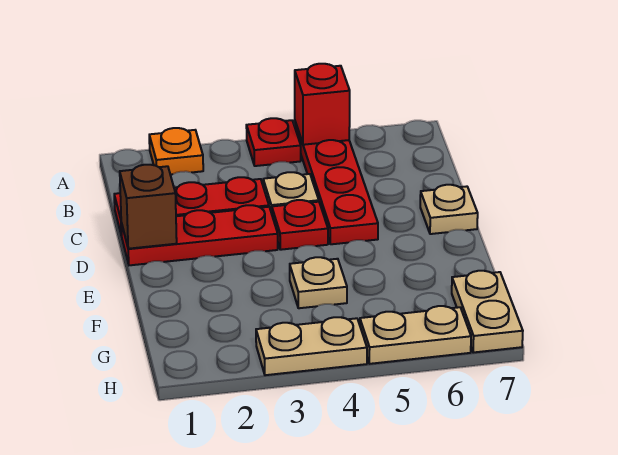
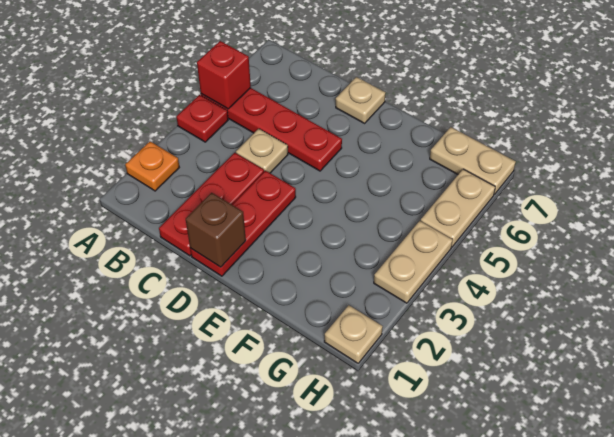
red 1x1 plate [272,200,328,250] -> none
tan 1x1 plate [290,257,347,308] -> tan 1x1 plate moved to [324,305,383,363]

